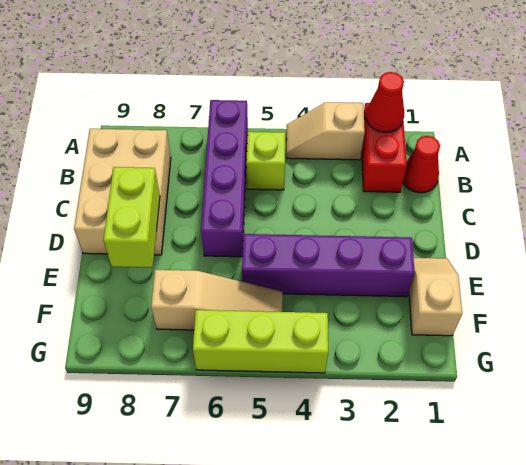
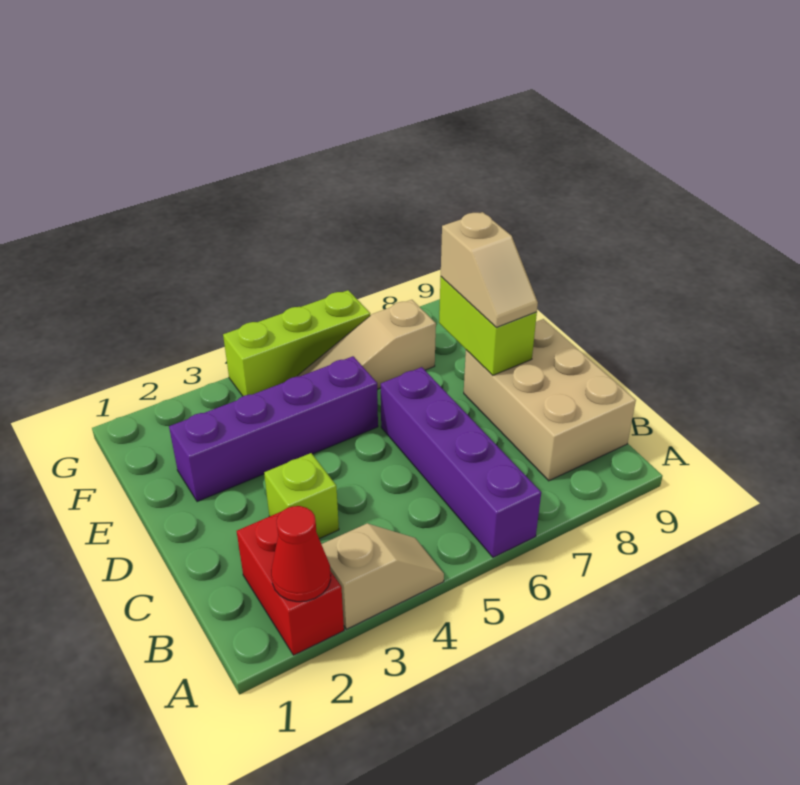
red 1x1 cone [403,136,440,193] -> none
lime 1x1 brick [246,132,285,190] -> lime 1x1 brick moved to [264,453,339,539]
tan 1x2 slope [409,258,462,336] -> tan 1x2 slope moved to [441,212,538,327]

